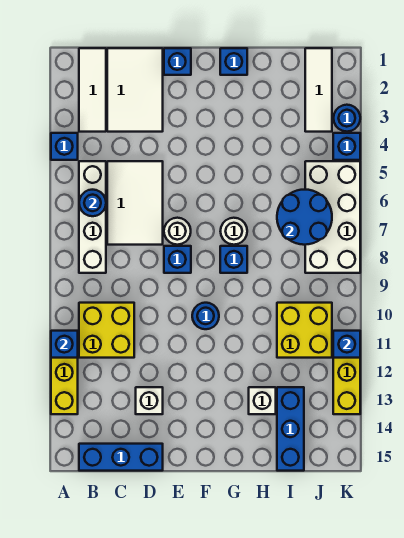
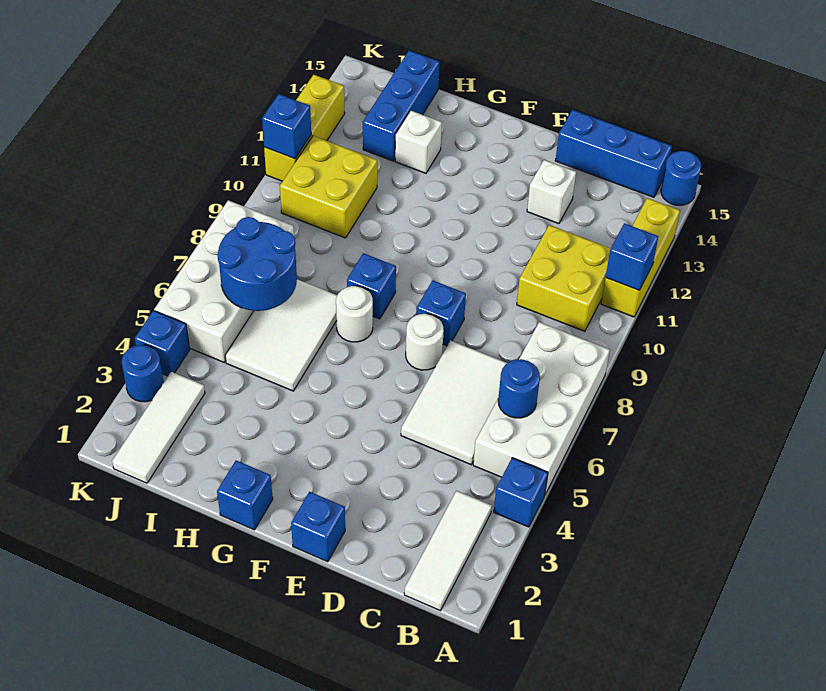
white 1x4 brick [79,161,106,273] -> white 2x4 brick [473,322,610,494]
white 2x3 tile [107,48,163,132] -> white 2x3 tile moved to [225,279,337,391]
blue 1x1 round brick [192,303,219,329] -> blue 1x1 round brick moved to [661,151,701,205]

